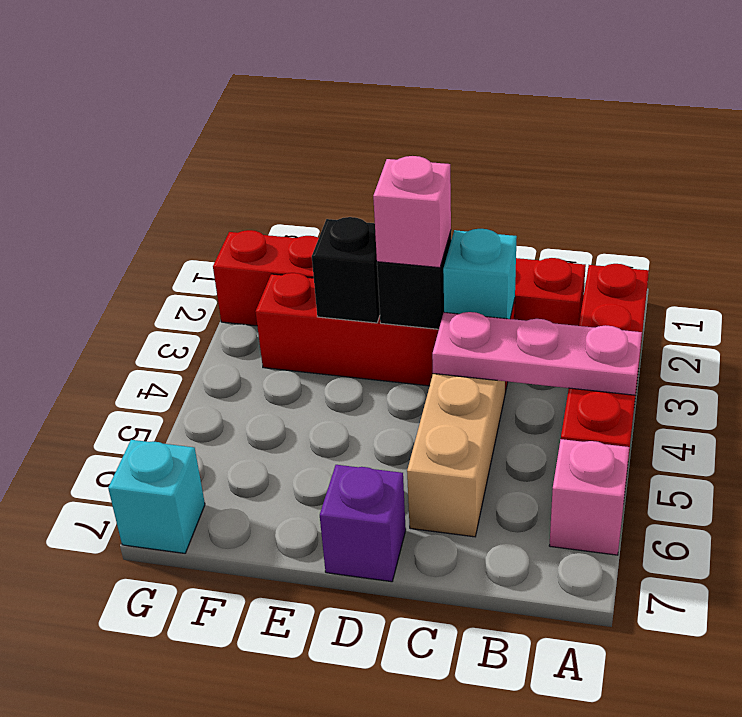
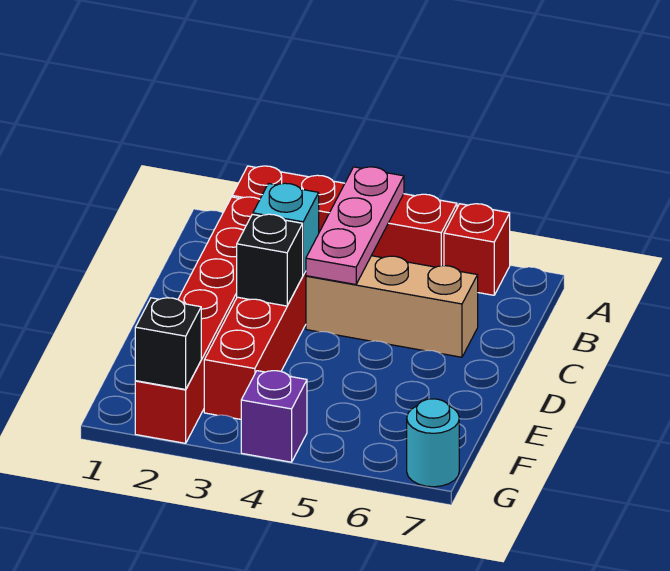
pink 1x1 brick [549,439,629,555] -> red 1x1 brick [444,204,510,295]
pink 1x1 brick [373,156,451,268] -> none
purple 1x1 brick [320,465,406,582] -> purple 1x1 brick moved to [241,371,307,462]
black 1x1 brick [312,217,380,323] -> black 1x1 brick moved to [135,298,201,389]
cyan 1x1 brick [108,440,205,553] -> cyan 1x1 round brick [407,399,459,487]

